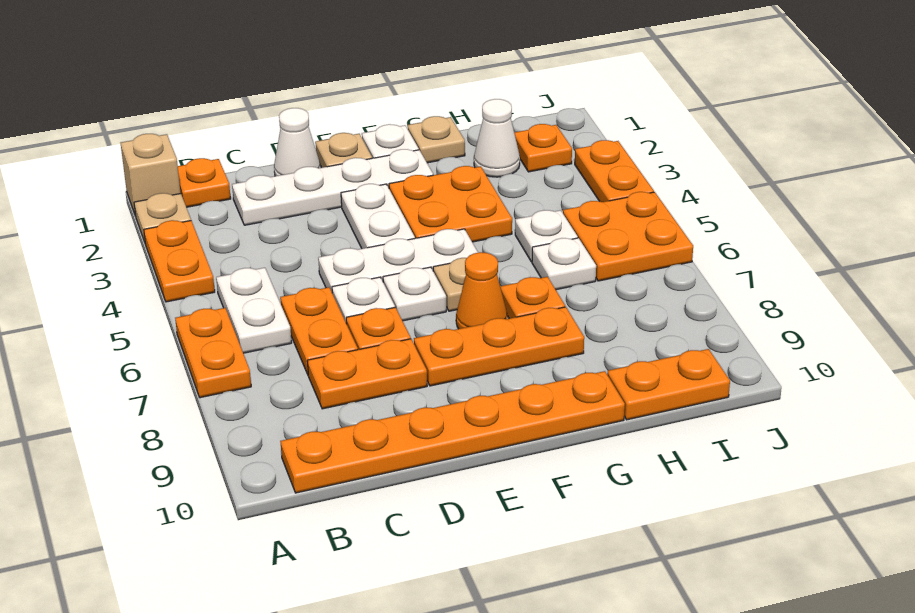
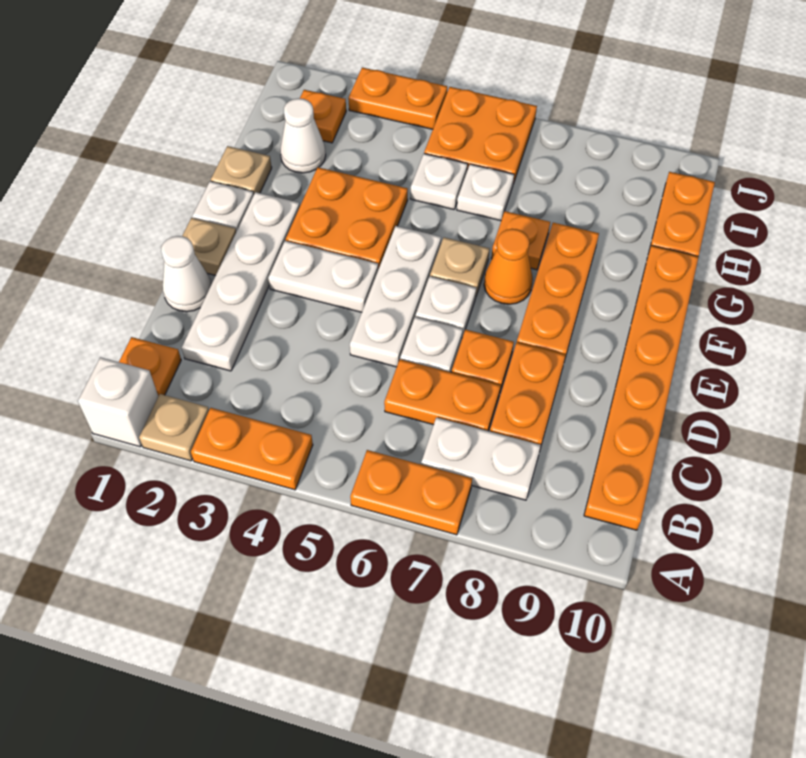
tan 1x1 brick [121,134,181,216] -> white 1x1 brick [78,357,158,447]
white 1x2 plate [216,268,292,353] -> white 1x2 plate moved to [421,417,541,500]

